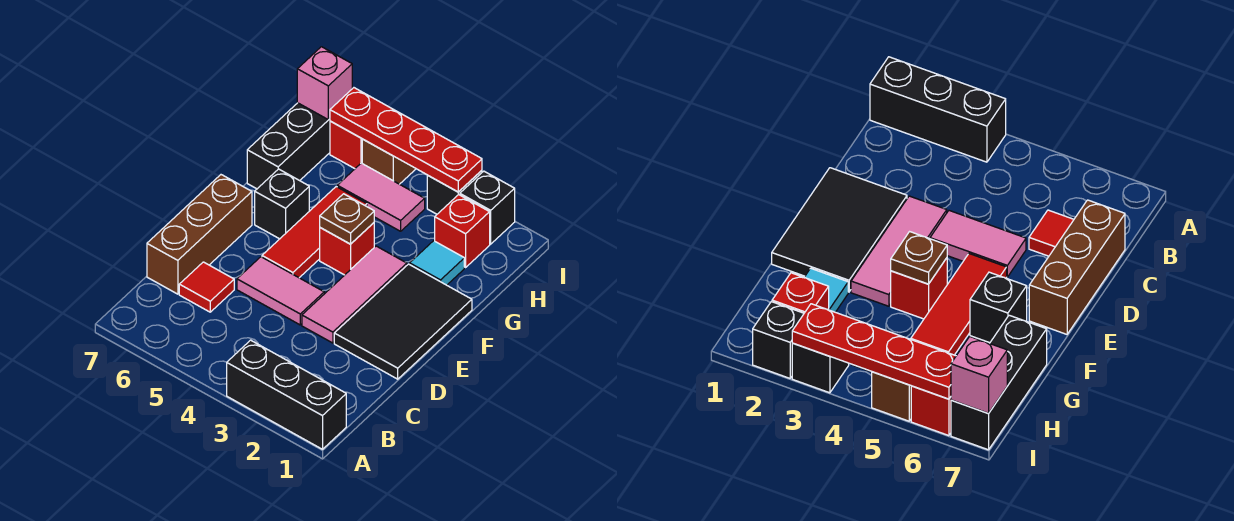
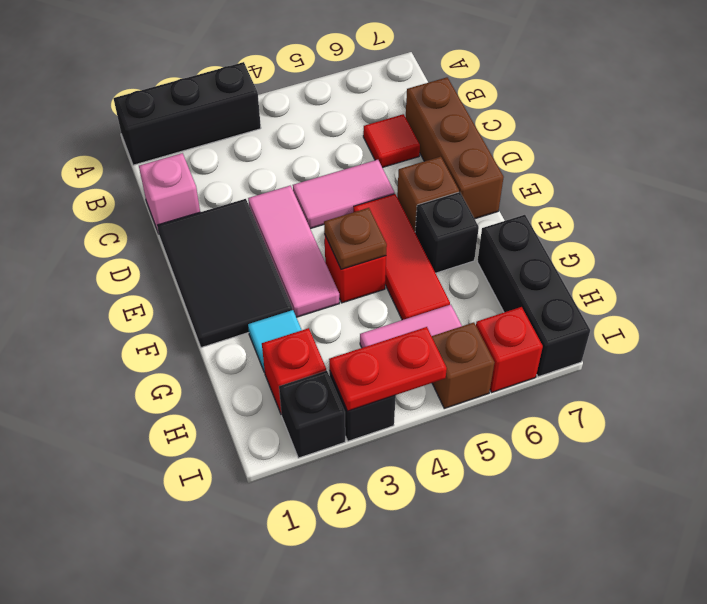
none -> brown 1x1 brick [397,157,459,232]
red 1x4 plate [330,88,482,192] -> red 1x2 plate [329,327,447,411]
pink 1x1 brick [297,47,352,120] -> pink 1x1 brick moved to [139,153,200,234]

